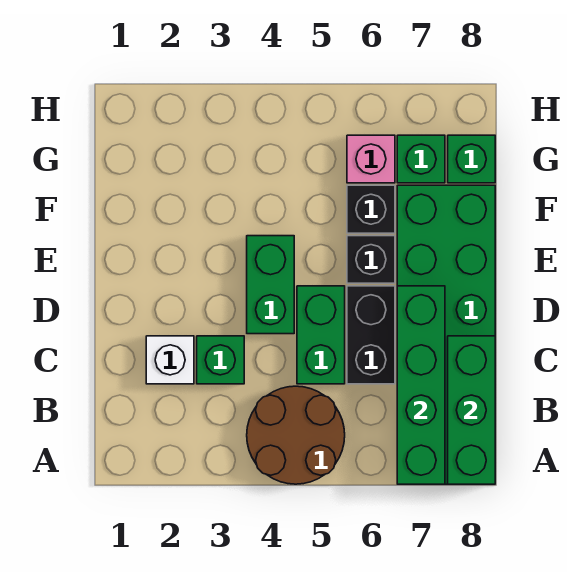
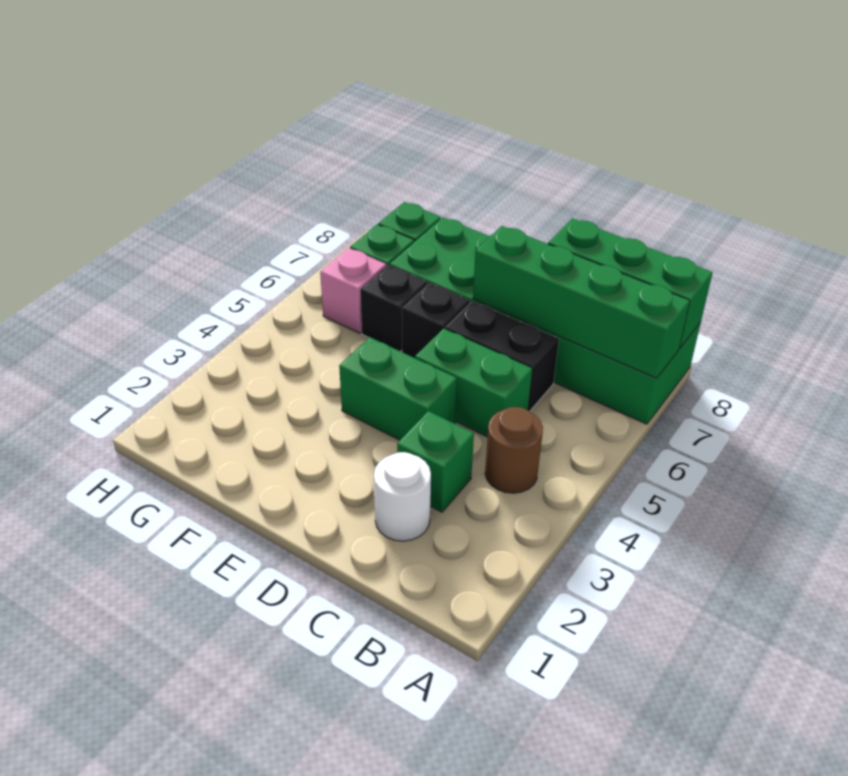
brown 2x2 round brick [247,386,345,484] -> brown 1x1 round brick [485,407,543,493]
white 1x1 brick [146,336,194,384] -> white 1x1 round brick [374,452,431,541]

